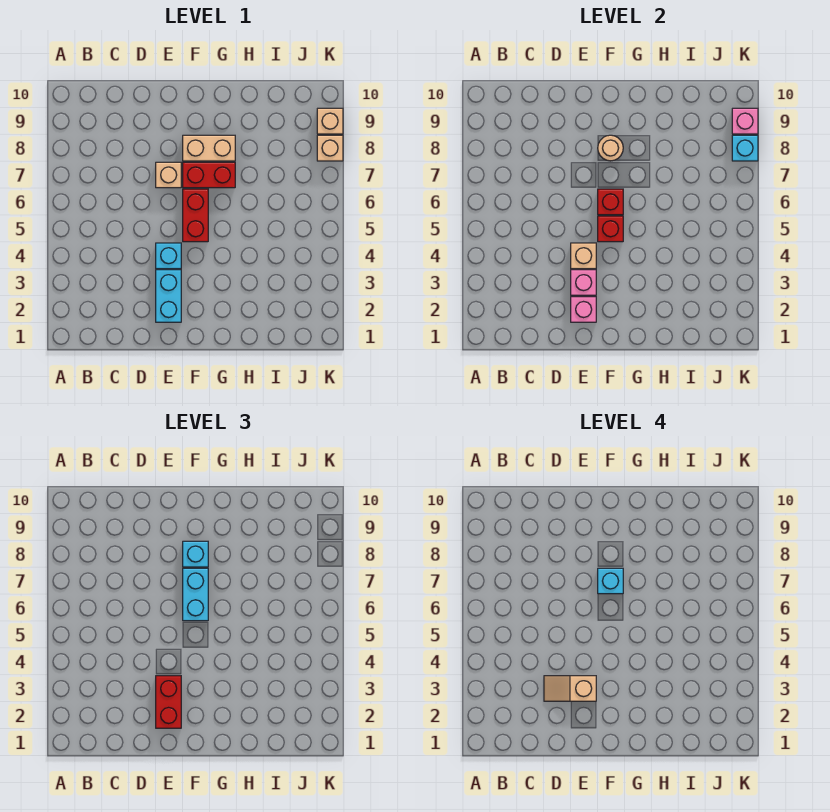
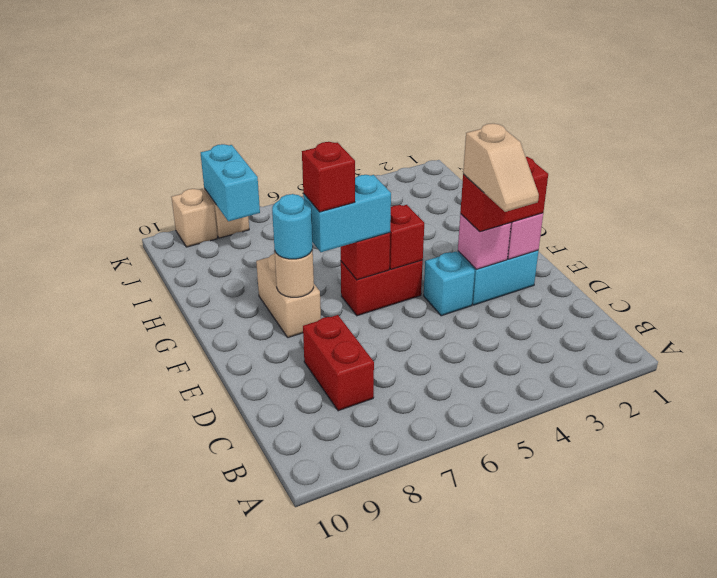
tan 1x1 brick [571,243,596,269] -> none
tan 1x1 brick [156,162,181,188] -> none
red 1x2 brick [183,162,235,188] -> red 1x2 brick moved to [303,315,374,411]
cyan 1x1 brick [598,568,623,594] -> red 1x1 brick [302,142,355,212]
cyan 1x1 brick [183,541,208,567] -> cyan 1x1 round brick [272,194,313,259]
cyan 1x1 brick [732,135,758,161] -> cyan 1x2 brick [201,144,260,221]
pink 1x1 brick [732,108,758,134] -> none

